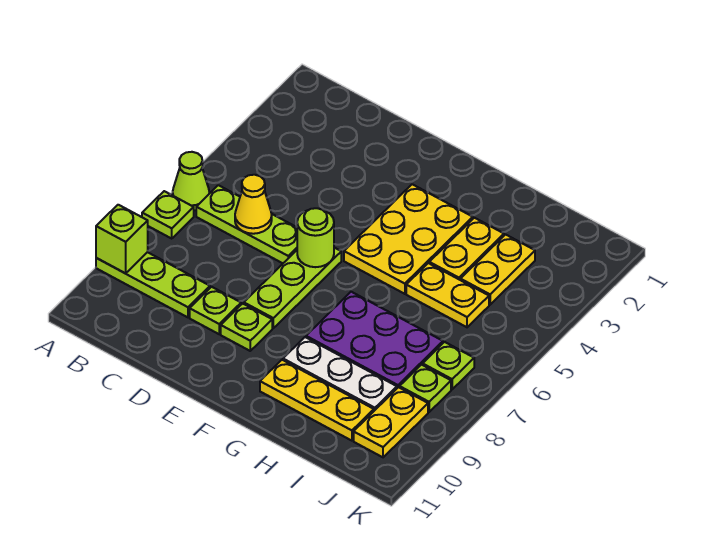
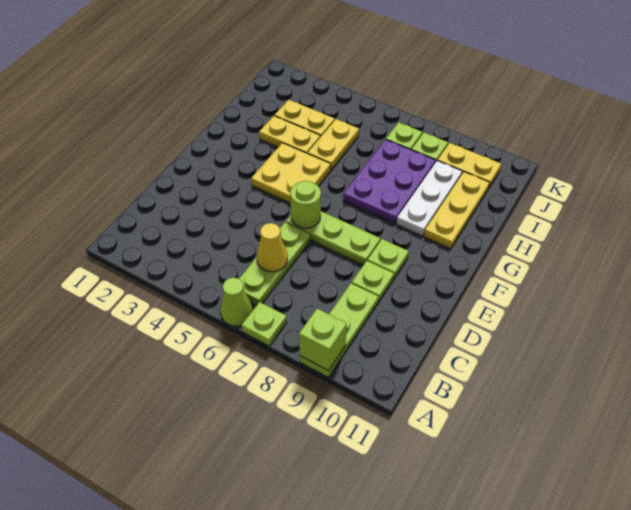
yellow 2x3 plate [344,184,473,294] -> yellow 2x2 plate [251,143,331,203]

